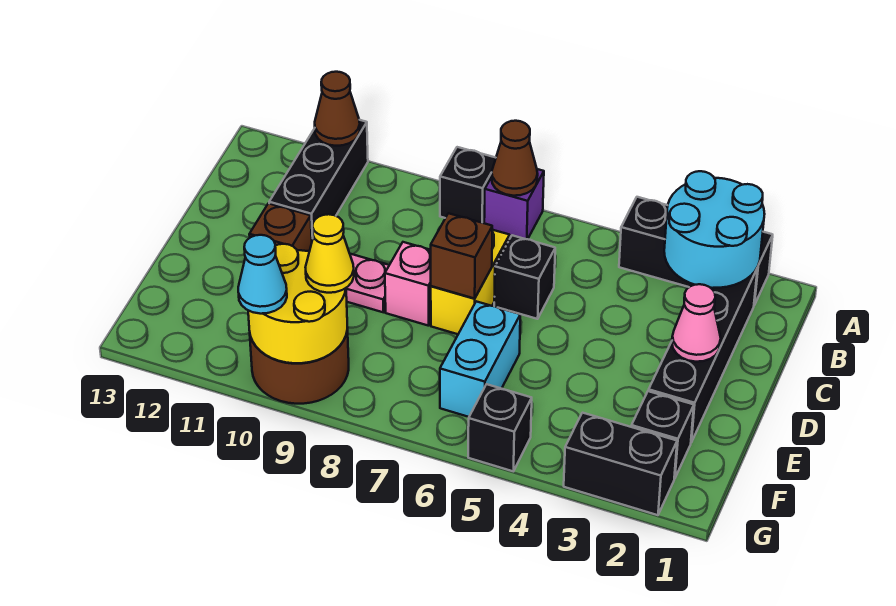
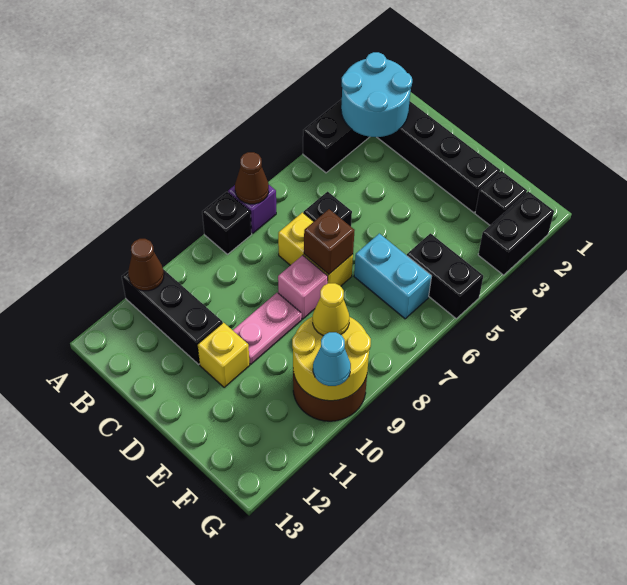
pink 1x1 cone [672,284,721,362] -> none
brown 1x1 brick [249,203,312,251] -> yellow 1x1 brick [198,323,250,388]
black 1x1 brick [468,384,532,471] -> black 1x2 brick [407,233,483,319]

